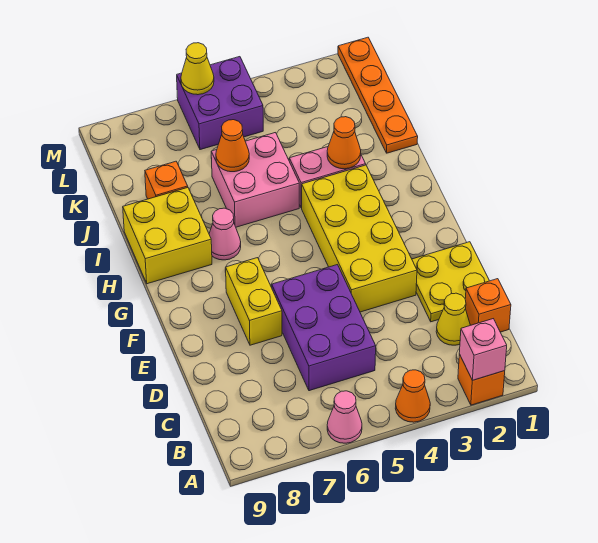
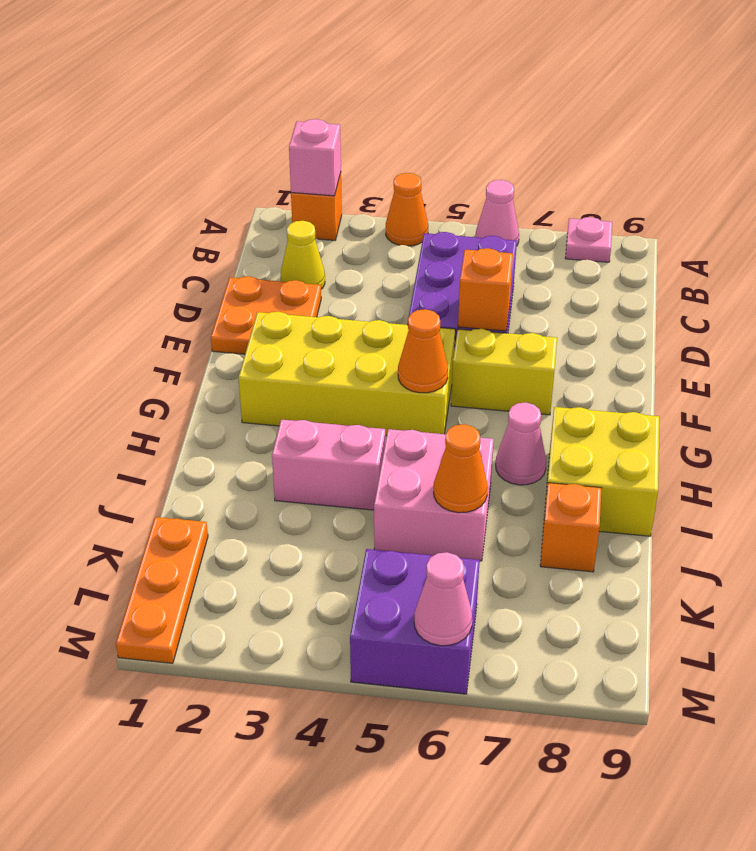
none -> pink 1x1 plate [565,217,612,262]
orange 1x1 brick [465,279,511,332] -> orange 1x1 brick moved to [458,248,513,331]
yellow 2x2 plate [412,242,489,322] -> orange 2x2 plate [211,276,321,354]
yellow 2x4 brick [302,165,417,312] -> yellow 2x4 brick turned to [239,312,455,436]
yellow 1x2 brick [225,258,282,345] -> yellow 1x2 brick turned to [451,329,557,415]
orange 1x1 cone [327,117,361,169] -> orange 1x1 cone moved to [398,309,448,393]
orange 1x4 plate [338,37,418,153] -> orange 1x3 plate [116,517,208,663]
yellow 1x1 cone [181,43,214,95] -> pink 1x1 cone [414,552,472,646]

